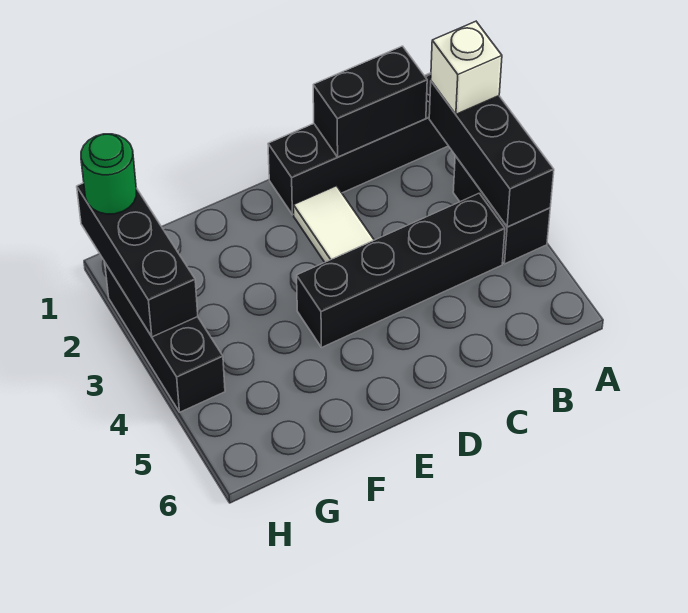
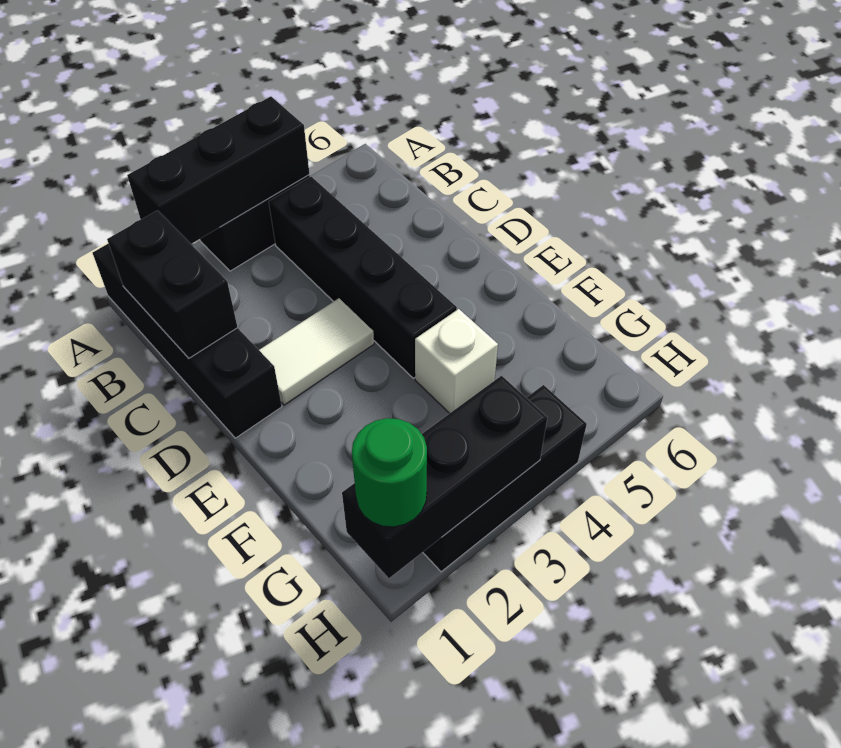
white 1x1 brick [431,21,502,114] -> white 1x1 brick moved to [415,309,498,413]

